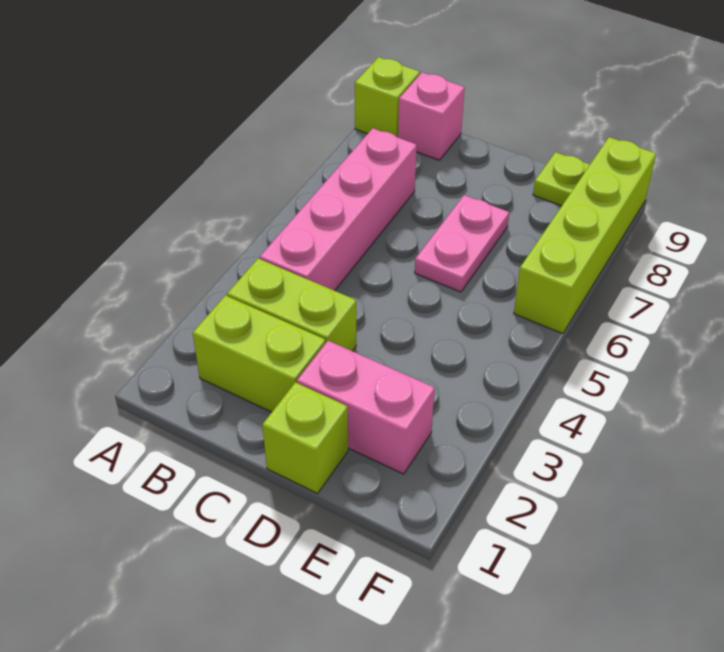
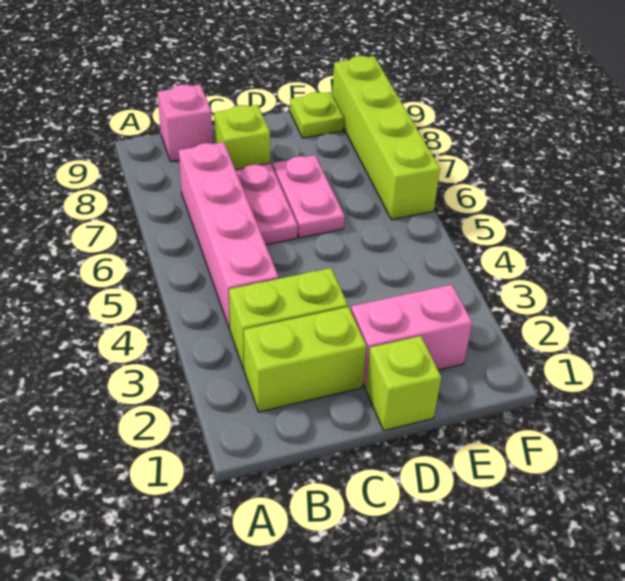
lime 1x1 brick [355,57,420,137] -> lime 1x1 brick moved to [214,105,270,170]
none -> pink 1x2 plate [236,163,298,245]

